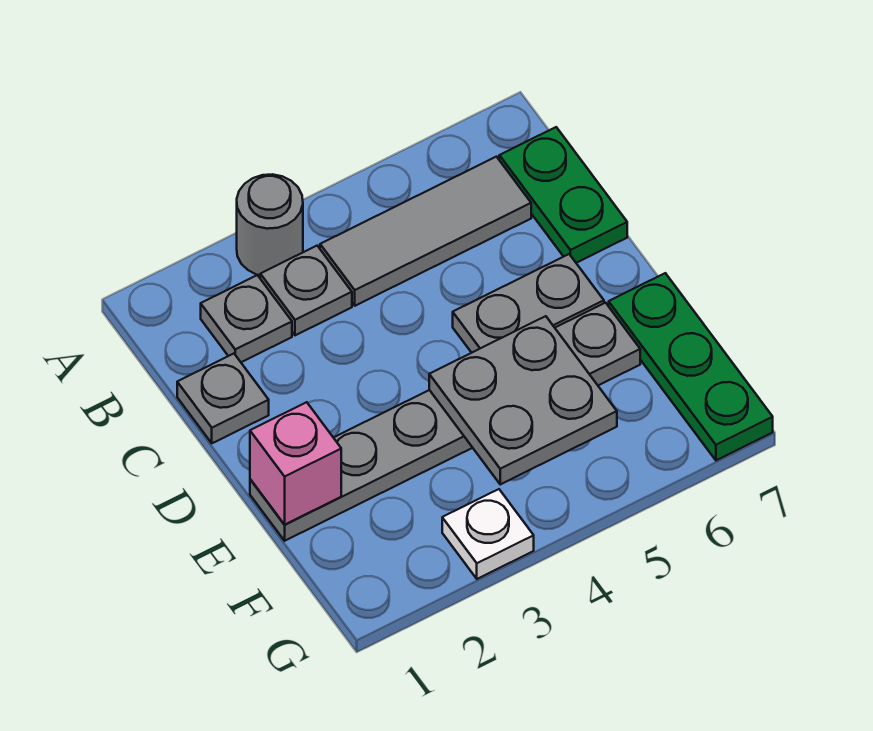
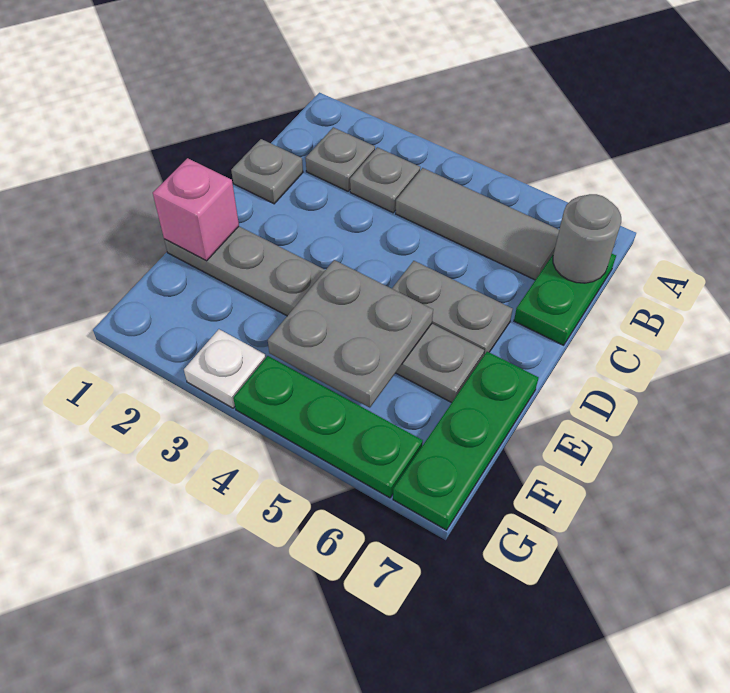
grey 1x1 round brick [237,174,303,275] -> grey 1x1 round brick moved to [553,194,621,283]
none -> green 1x3 plate [233,356,423,498]

